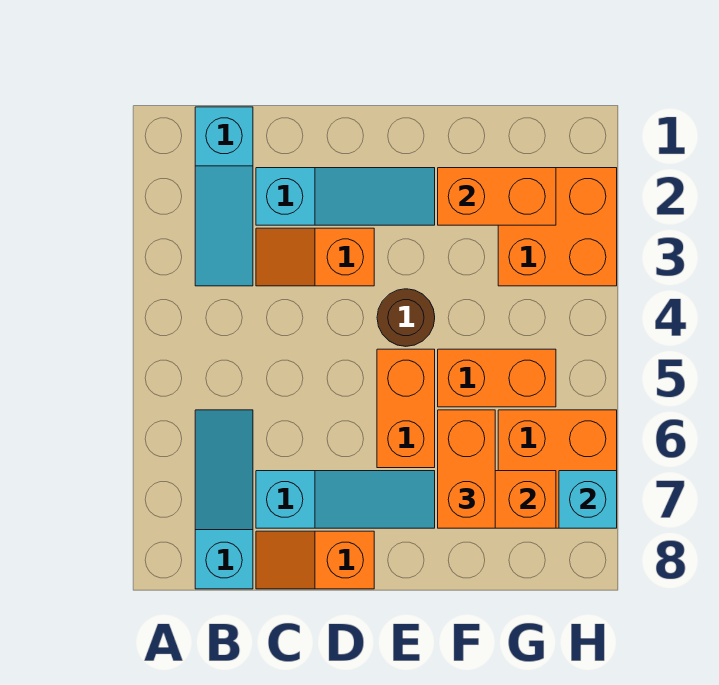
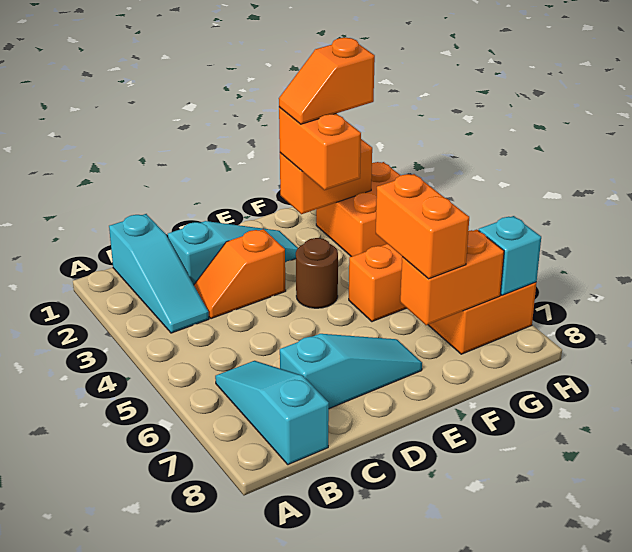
orange 1x2 slope [256,531,374,589] -> orange 1x2 slope moved to [279,38,375,124]
orange 1x2 brick [377,349,435,468] -> orange 1x2 brick moved to [279,107,361,190]

